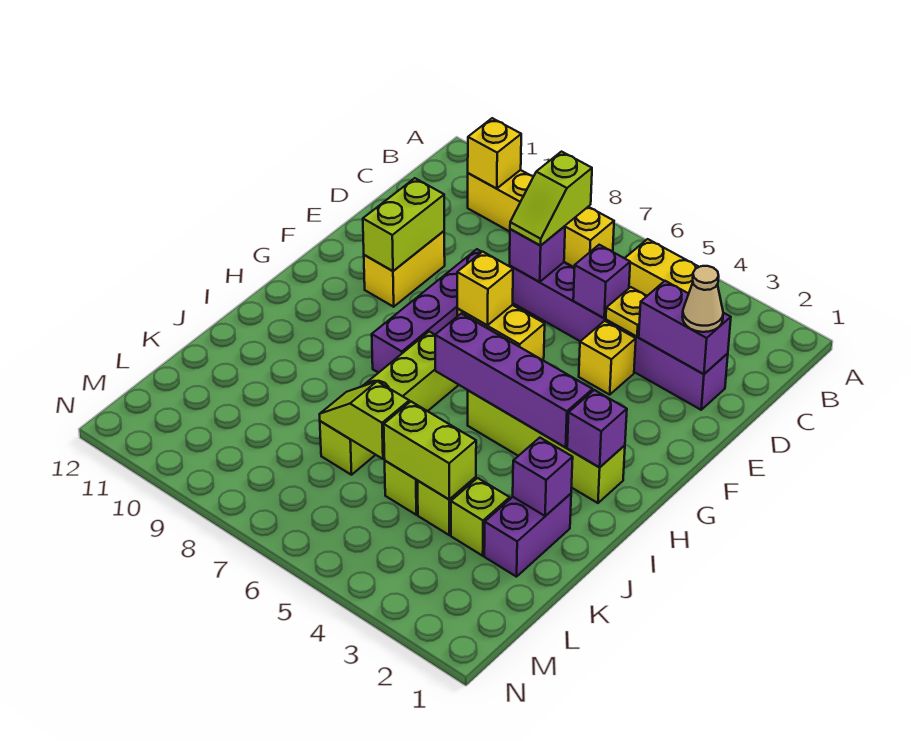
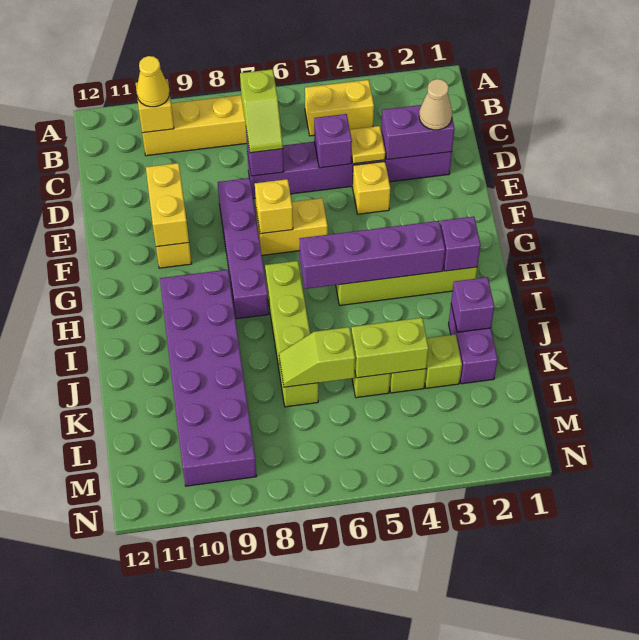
none -> yellow 1x1 cone [136,56,170,107]
lime 1x2 brick [363,178,444,271] -> yellow 1x2 brick [146,163,189,247]
none -> purple 2x6 brick [160,270,257,486]

